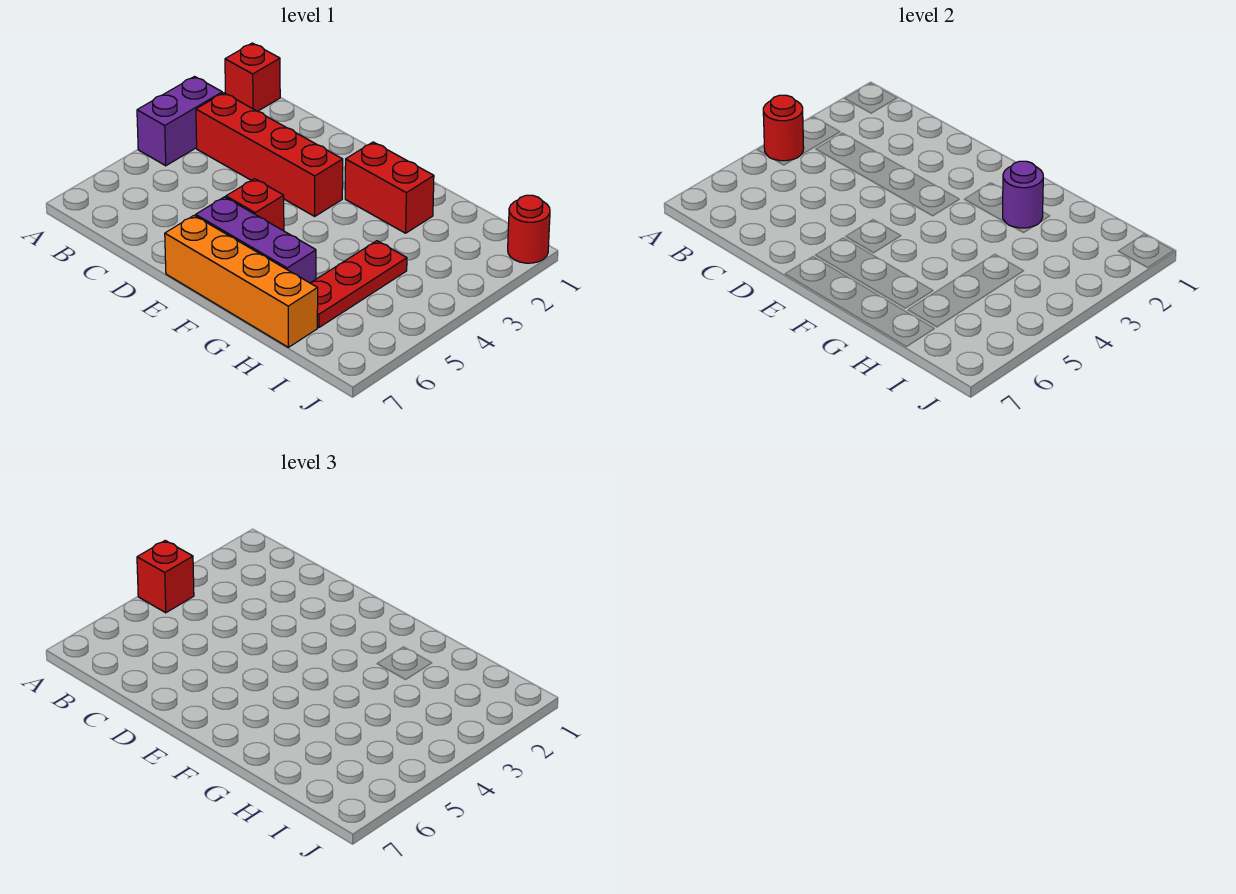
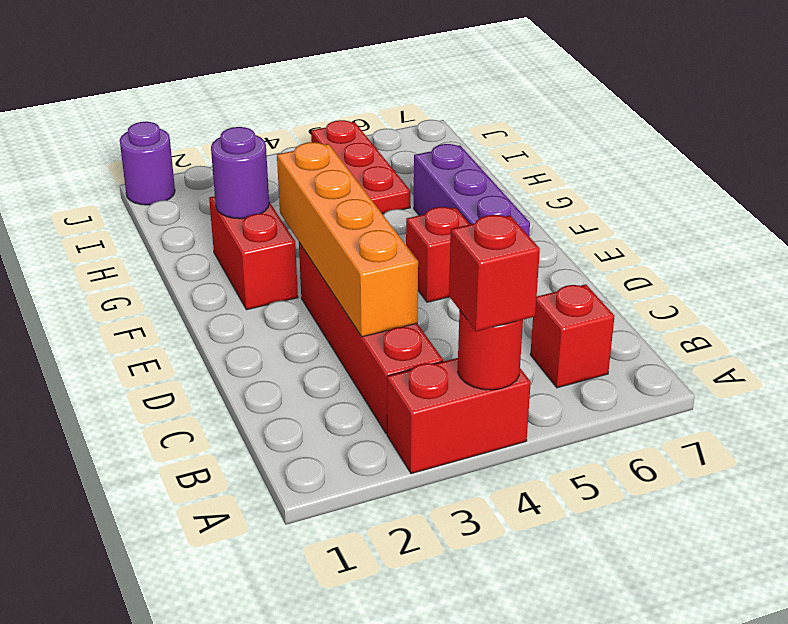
red 1x1 brick [225,43,280,111] -> red 1x1 brick moved to [530,284,614,388]
purple 1x2 brick [137,77,222,166] -> red 1x2 brick [387,358,531,474]
orange 1x4 brick [165,216,318,347] -> orange 1x4 brick moved to [277,142,418,337]
red 1x3 plate [311,241,407,328] -> red 1x3 plate turned to [311,120,410,214]
red 1x1 round brick [508,195,550,263] -> purple 1x1 round brick [120,122,175,205]

